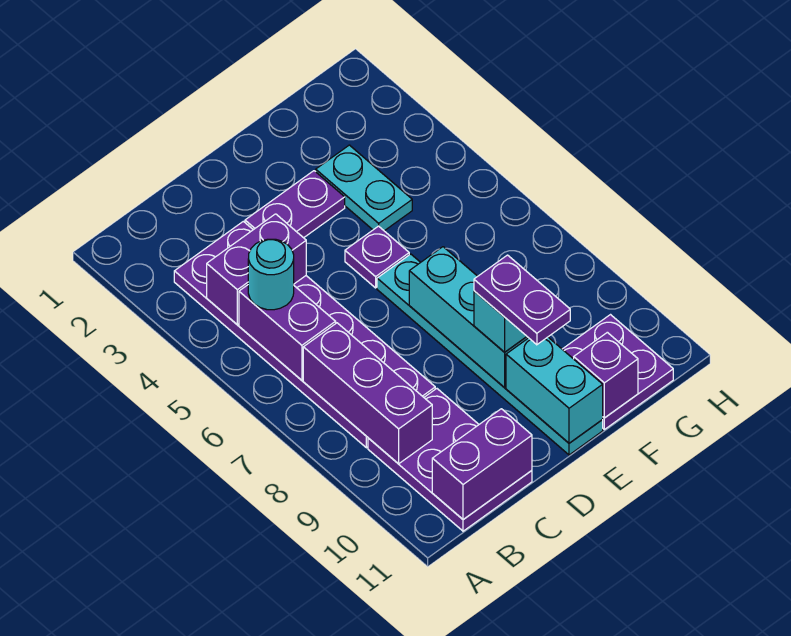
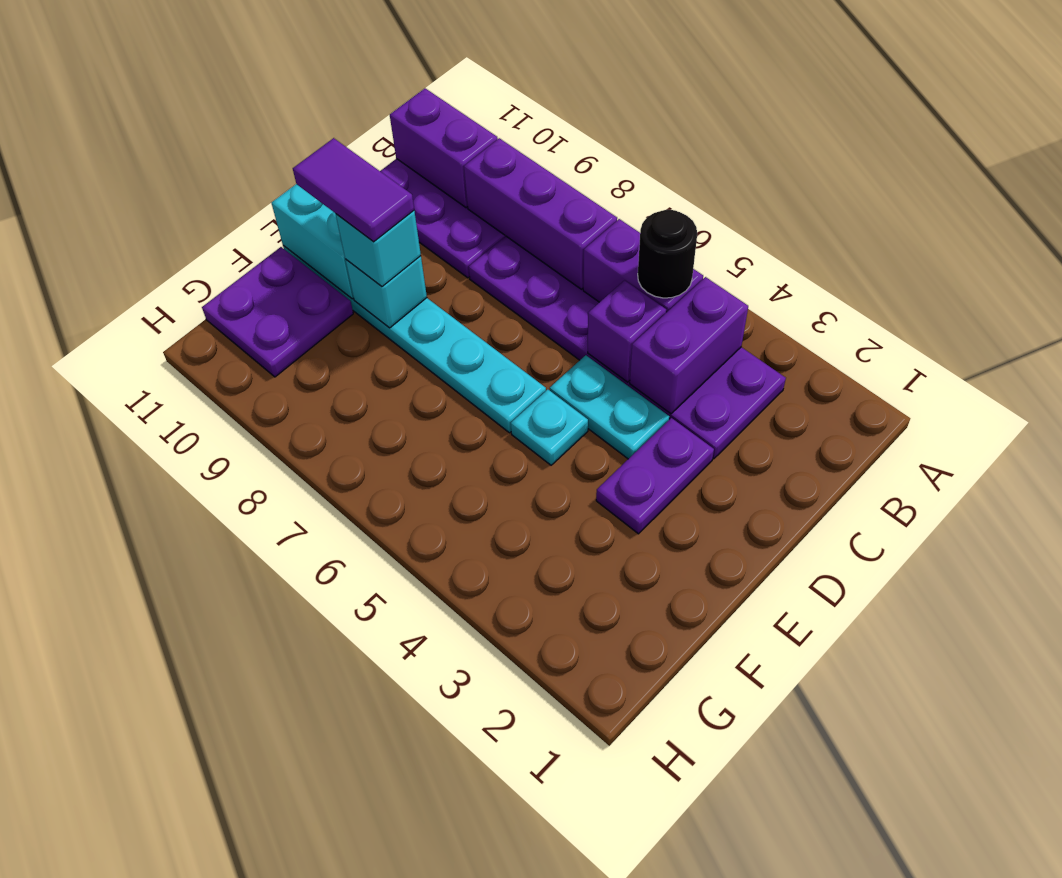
cyan 1x1 round brick [248,239,294,310] -> black 1x1 round brick [638,210,697,298]
purple 1x2 brick [432,409,532,519] -> purple 1x2 brick turned to [390,88,498,208]
purple 1x1 plate [345,226,409,288] -> cyan 1x1 plate [511,390,588,465]
cyan 1x3 brick [409,247,528,388] -> cyan 1x1 brick [345,256,427,328]
purple 1x2 plate [474,255,570,345] -> purple 1x2 tile [293,138,414,242]
cyan 1x2 plate [316,145,412,231] -> cyan 1x2 plate moved to [550,355,669,459]
purple 1x1 brick [574,332,638,418] -> purple 1x1 brick moved to [588,280,666,382]

